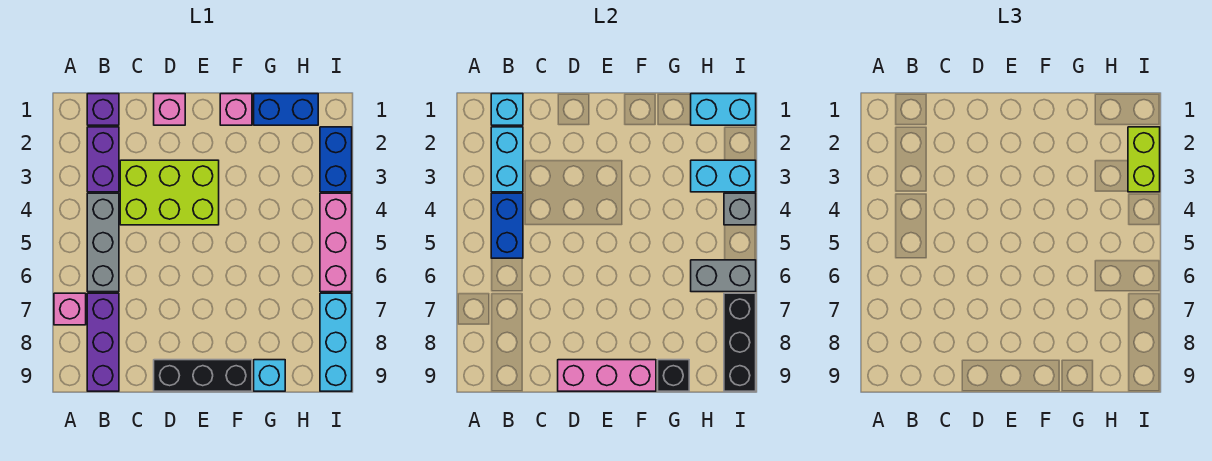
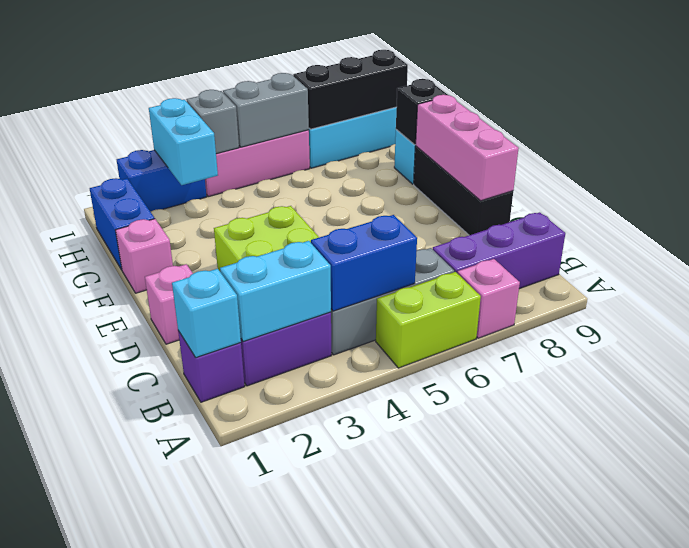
cyan 1x2 brick [691,94,756,125] -> none
grey 1x2 brick [691,260,756,292] -> grey 1x2 brick turned to [223,73,309,147]
lime 1x2 brick [1128,127,1160,192] -> lime 1x2 brick moved to [376,272,481,368]

